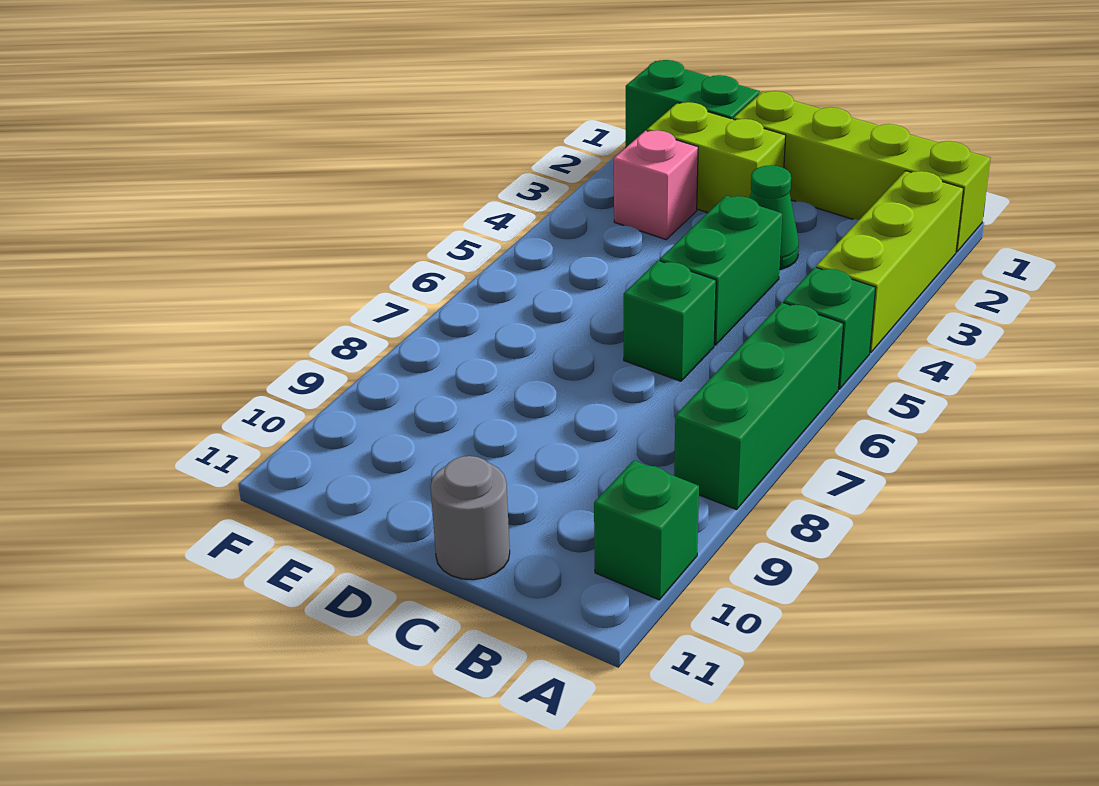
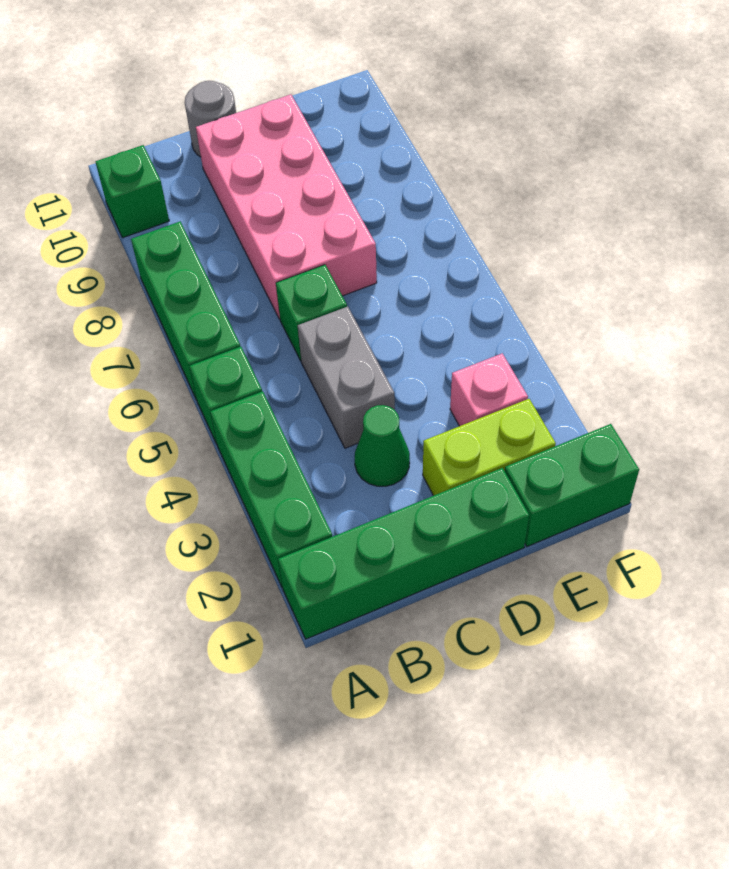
lime 1x4 brick [734,91,990,252] -> green 1x4 brick [278,468,529,639]
lime 1x3 brick [816,171,964,353] -> green 1x3 brick [210,391,332,588]
green 1x2 brick [660,196,782,345] -> grey 1x2 brick [298,307,395,448]
none -> pink 2x4 brick [196,94,377,319]

